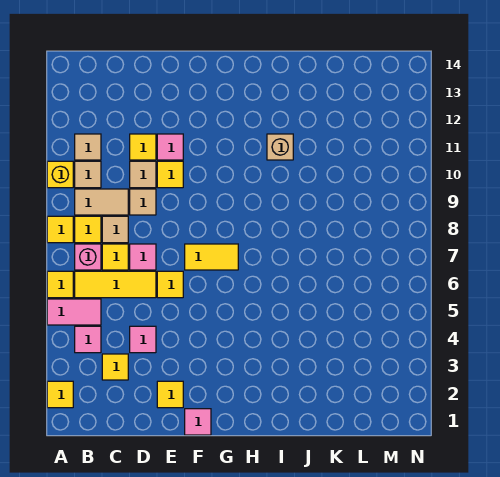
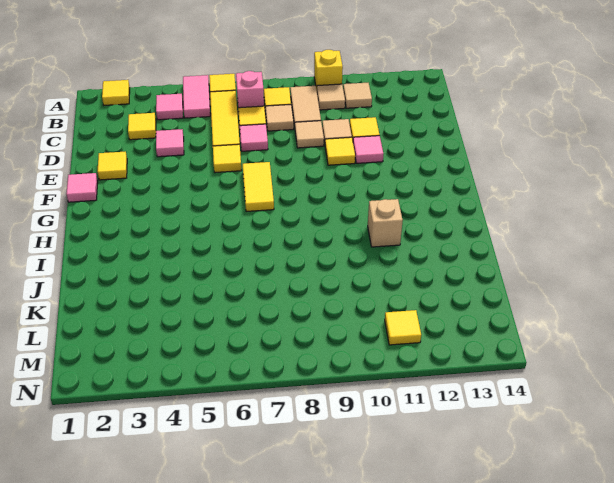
yellow 1x1 tile [47,216,73,243] -> yellow 1x1 tile moved to [385,310,421,345]

